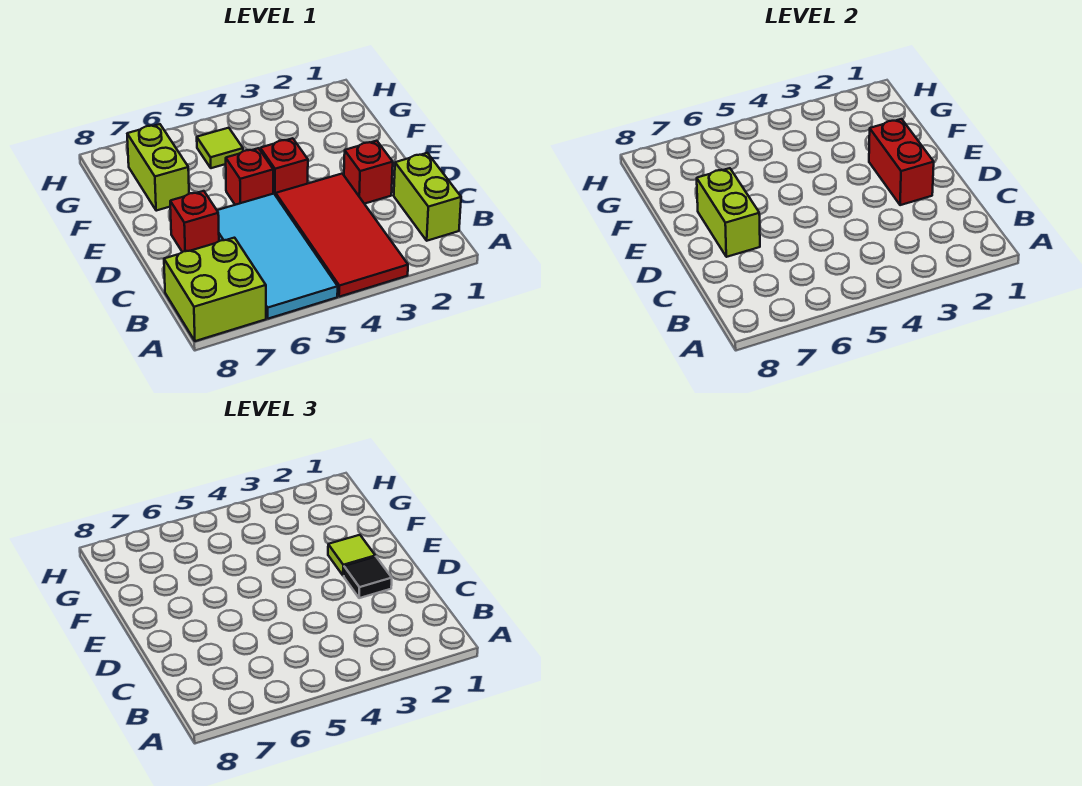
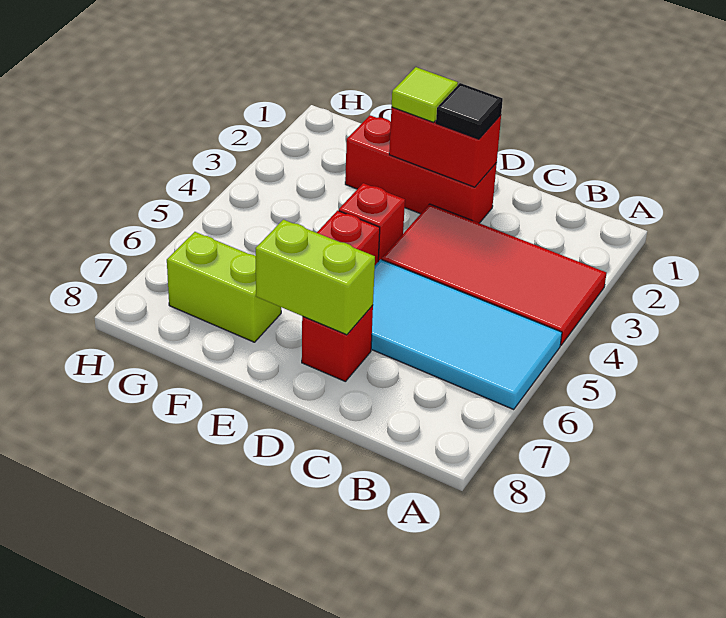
lime 2x2 brick [164,238,266,341] -> none
lime 1x2 brick [394,153,461,241] -> none
red 1x1 brick [344,141,393,204] -> red 1x3 brick [345,115,497,223]
lime 1x1 tile [197,128,243,168] -> none

